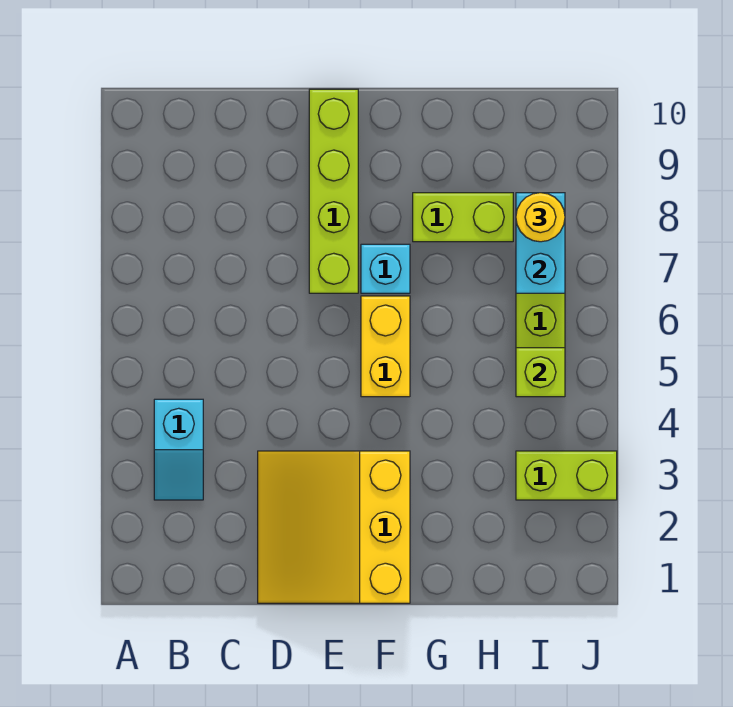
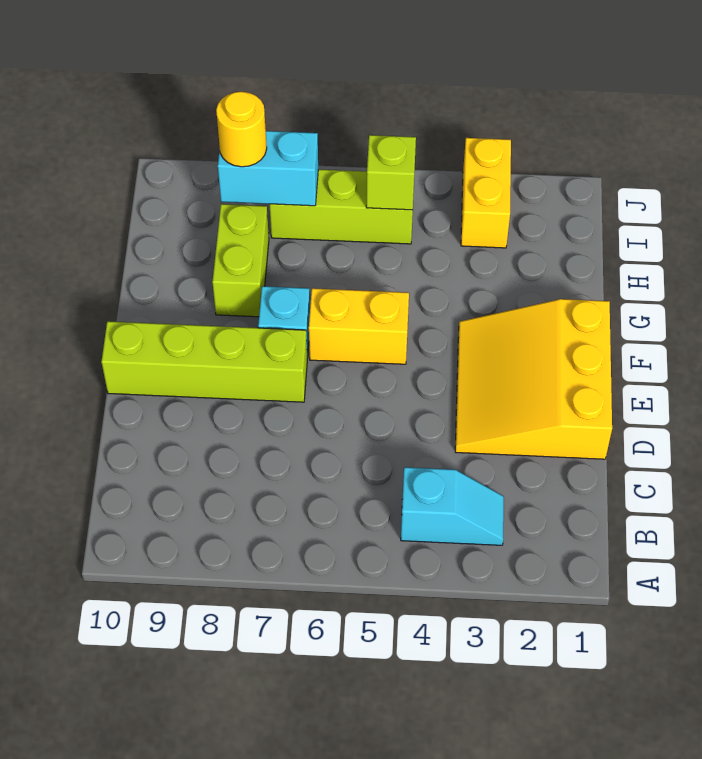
yellow 3x3 slope [258,451,410,603] -> yellow 3x3 slope turned to [455,299,612,459]
lime 1x2 brick [516,451,617,500] -> yellow 1x2 brick [461,138,511,248]

